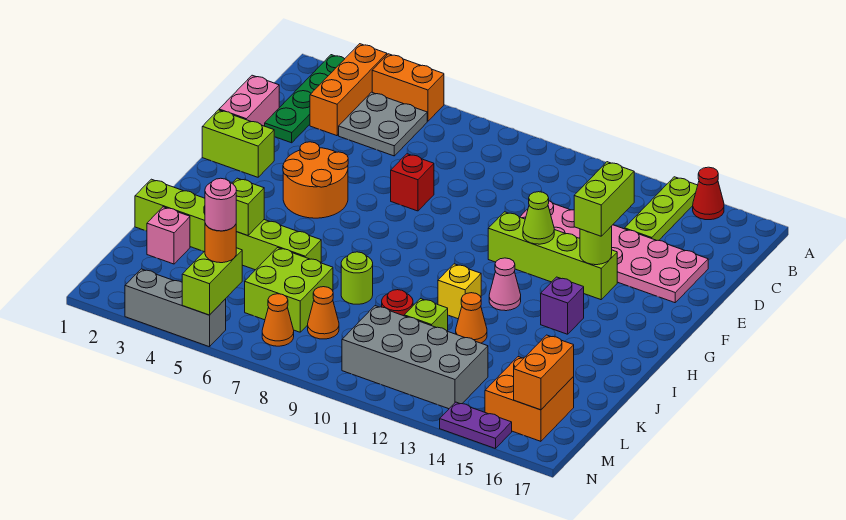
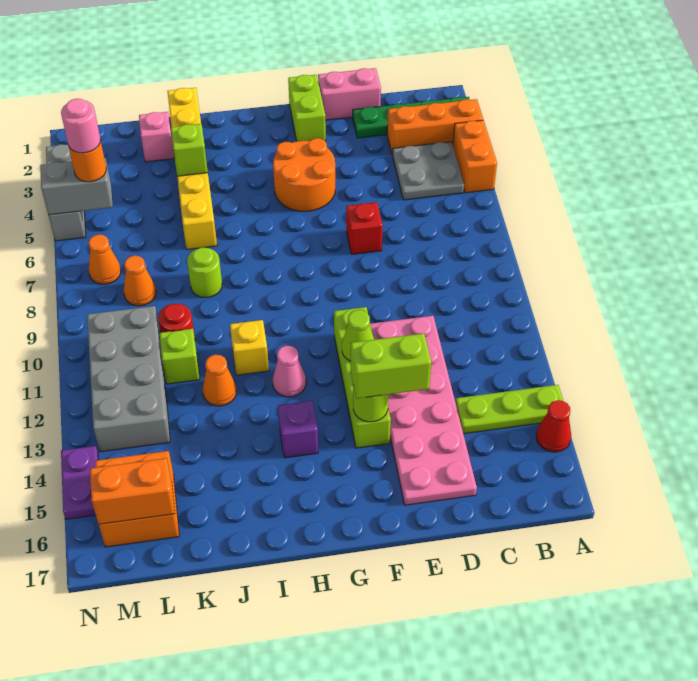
lime 1x6 brick [135,179,321,270] -> yellow 1x6 brick [167,88,217,250]
lime 2x2 brick [245,248,333,332] -> none
lime 1x2 brick [182,248,242,315] -> grey 1x2 brick [40,158,113,215]

